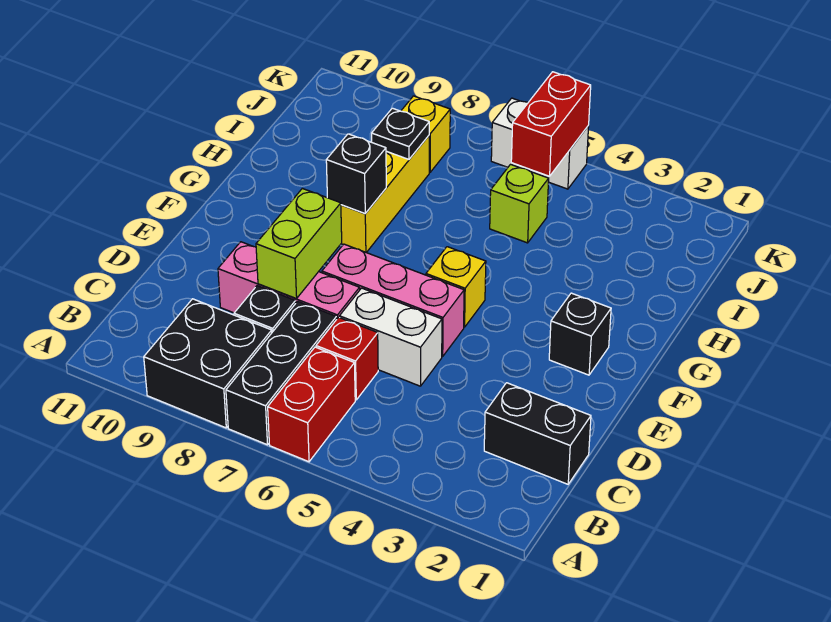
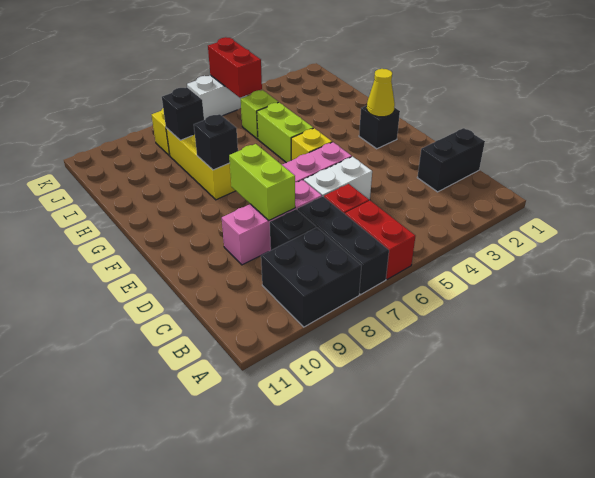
none -> yellow 1x1 cone [367,69,395,117]
none -> lime 1x2 brick [257,102,313,163]
black 1x1 plate [372,108,429,159] -> black 1x1 brick [162,87,204,140]

